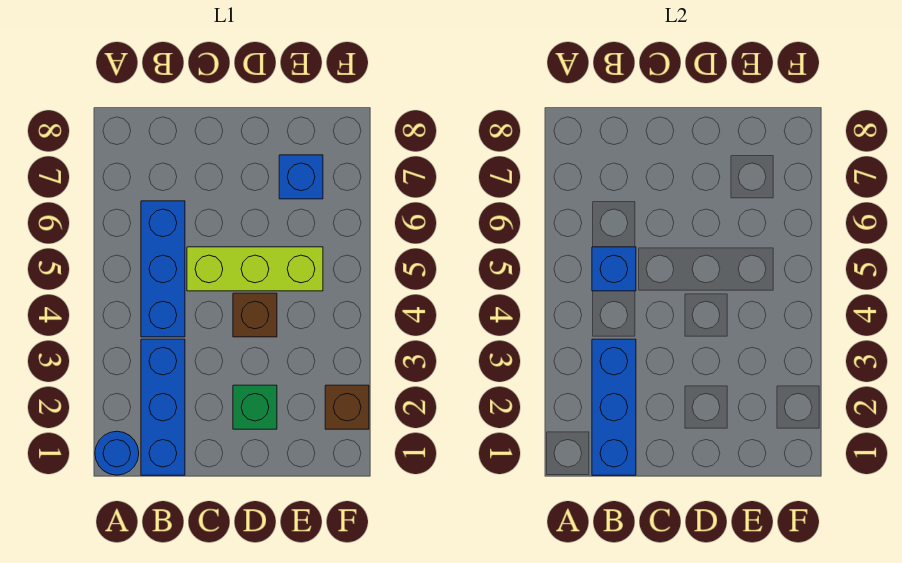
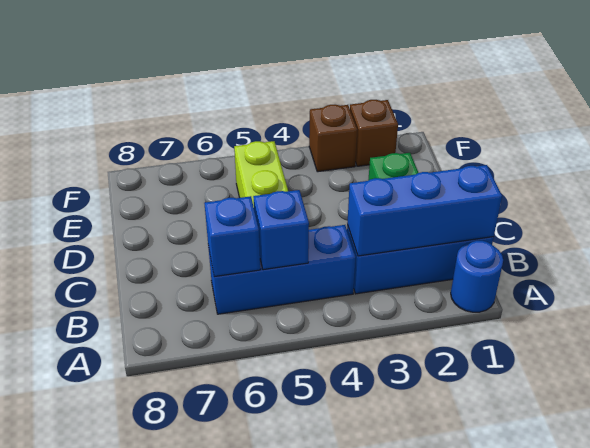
brown 1x1 brick [233,293,277,337] -> brown 1x1 brick moved to [309,105,357,172]
blue 1x1 brick [279,155,323,199] -> blue 1x1 brick moved to [204,196,260,277]

